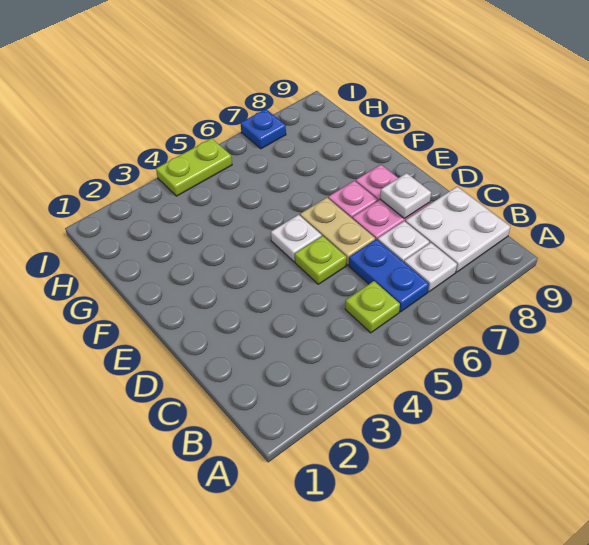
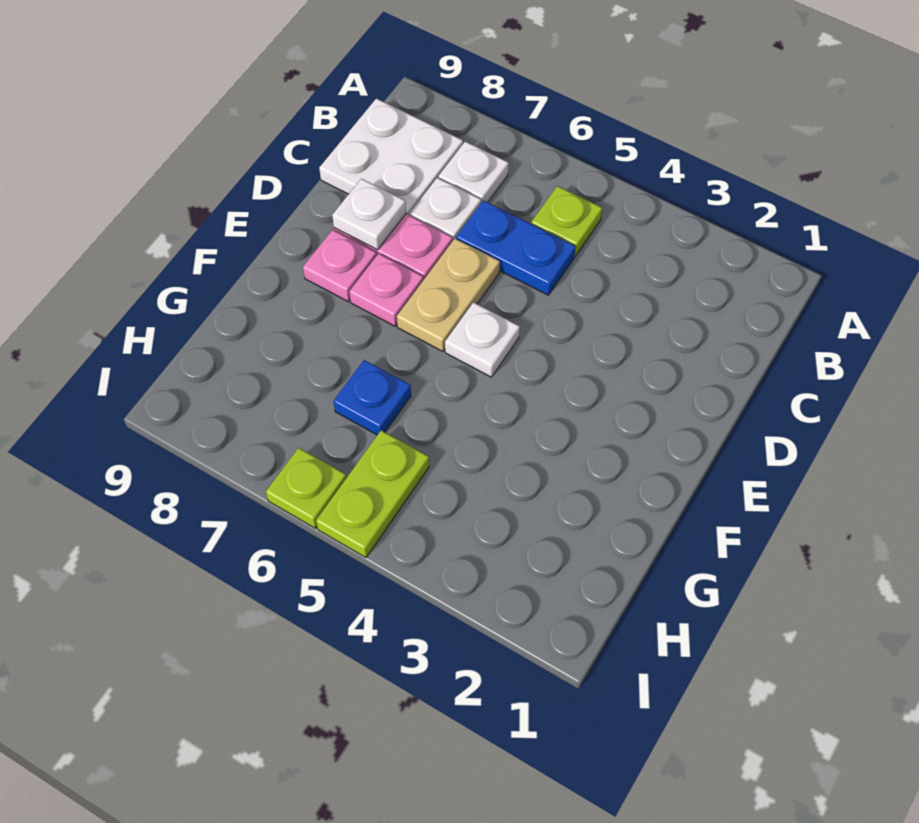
blue 1x2 plate [349,239,429,312] -> blue 1x2 plate turned to [456,200,576,295]
lime 1x1 plate [295,236,347,284] -> lime 1x1 plate moved to [266,448,346,528]
lime 1x2 plate [156,138,232,196] -> lime 1x2 plate turned to [316,430,429,558]
blue 1x1 plate [241,109,286,149] -> blue 1x1 plate moved to [333,360,411,435]

